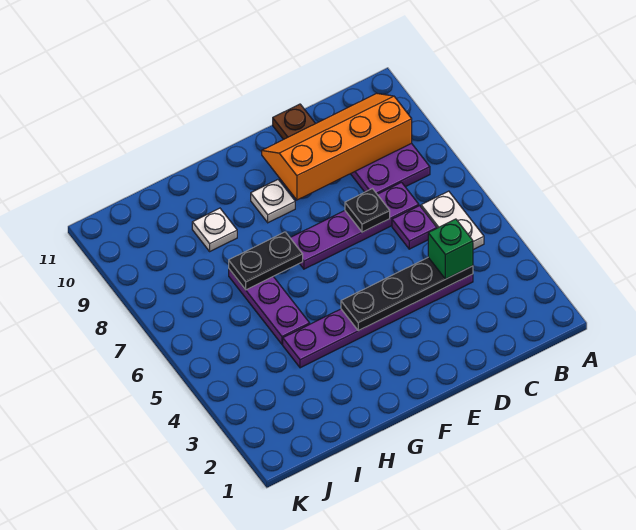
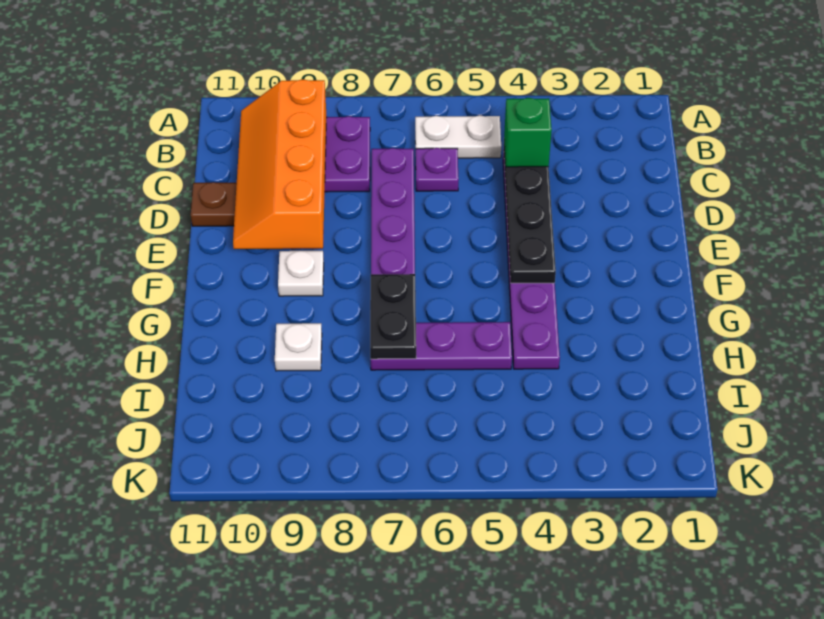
black 1x1 plate [345,189,390,232] -> none

